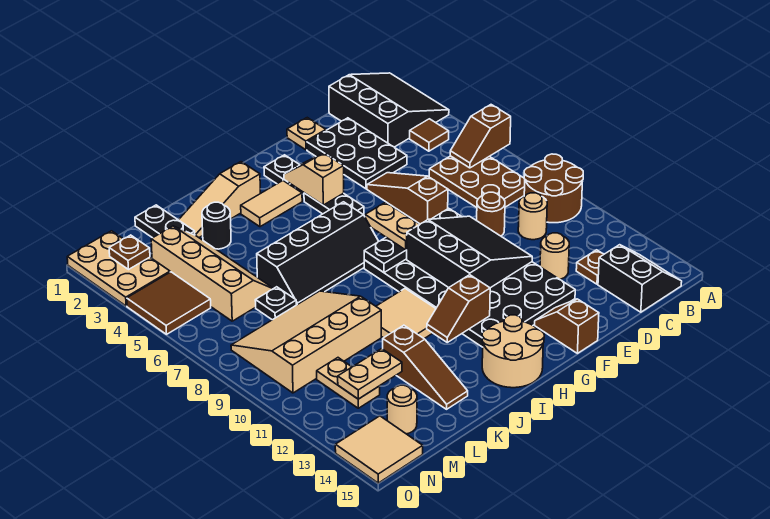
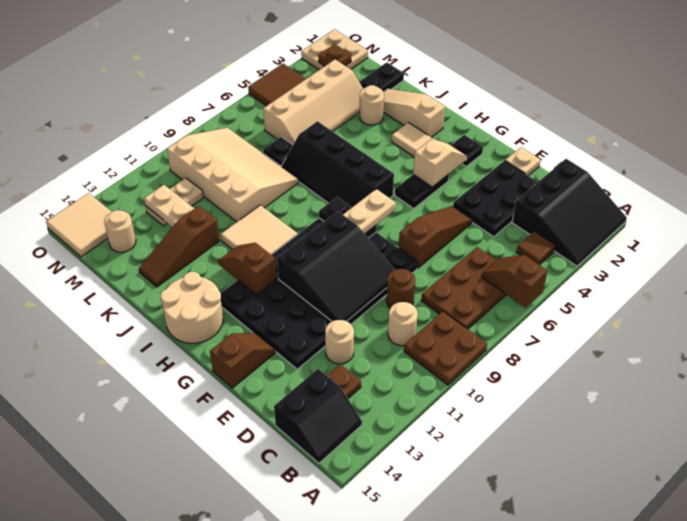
brown 2x2 round brick [524,154,583,223] -> brown 2x2 plate [404,311,487,385]
black 1x1 round brick [202,202,231,249] -> tan 1x1 round brick [360,85,384,125]
tan 2x3 plate [67,231,170,306] -> tan 2x2 plate [301,29,368,70]

